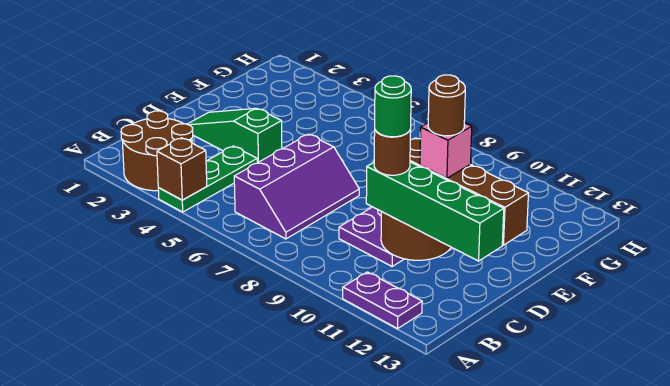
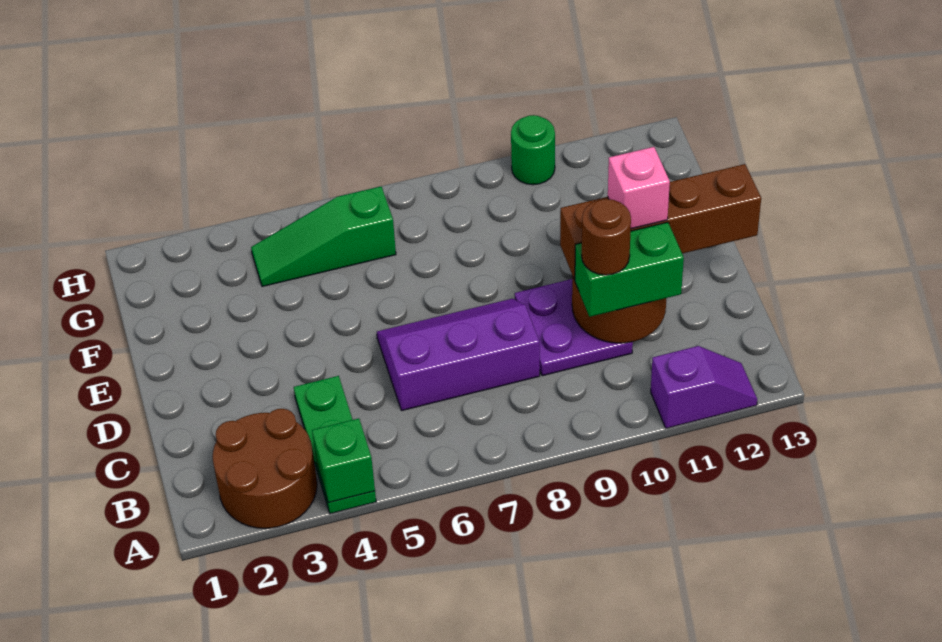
brown 1x1 brick [157,138,207,200] -> green 1x1 brick [312,418,375,503]
purple 1x2 plate [343,272,422,328] -> purple 1x2 slope [651,346,757,428]
purple 2x3 slope [234,134,359,239] -> purple 2x3 slope turned to [377,299,540,411]
green 1x4 brick [366,162,504,261] -> green 1x2 brick [575,222,684,317]
green 1x1 round brick [375,76,411,137] -> green 1x1 round brick moved to [511,115,555,185]
green 1x3 slope [187,108,282,163] -> green 1x3 slope moved to [251,187,396,287]
brown 1x1 round brick [428,75,465,136] -> none

